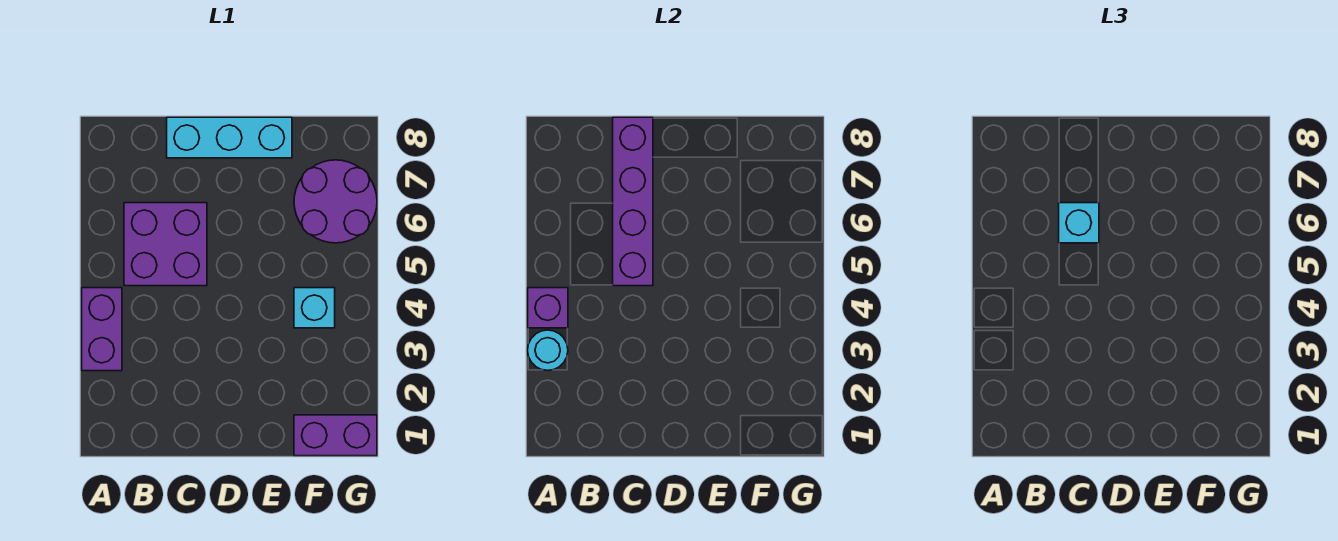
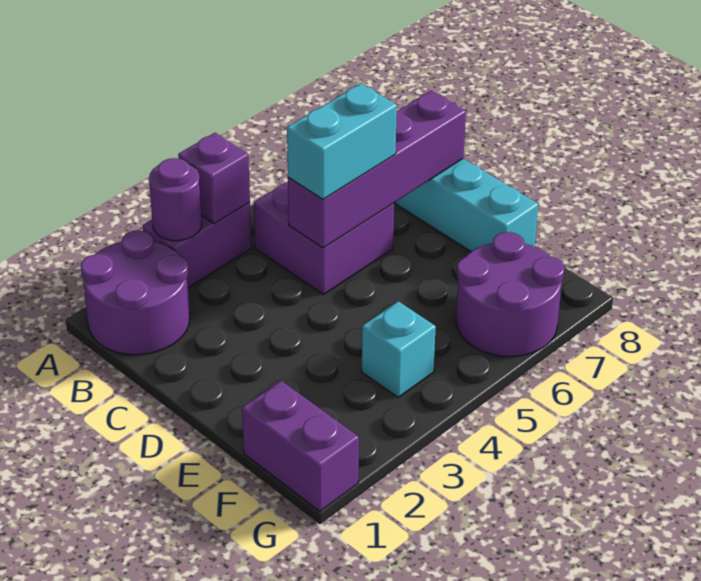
none -> purple 2x2 round brick [81,230,190,355]
cyan 1x1 round brick [528,330,568,371] -> purple 1x1 round brick [149,158,202,241]
cyan 1x1 brick [1059,203,1099,243] -> cyan 1x2 brick [287,84,397,199]

